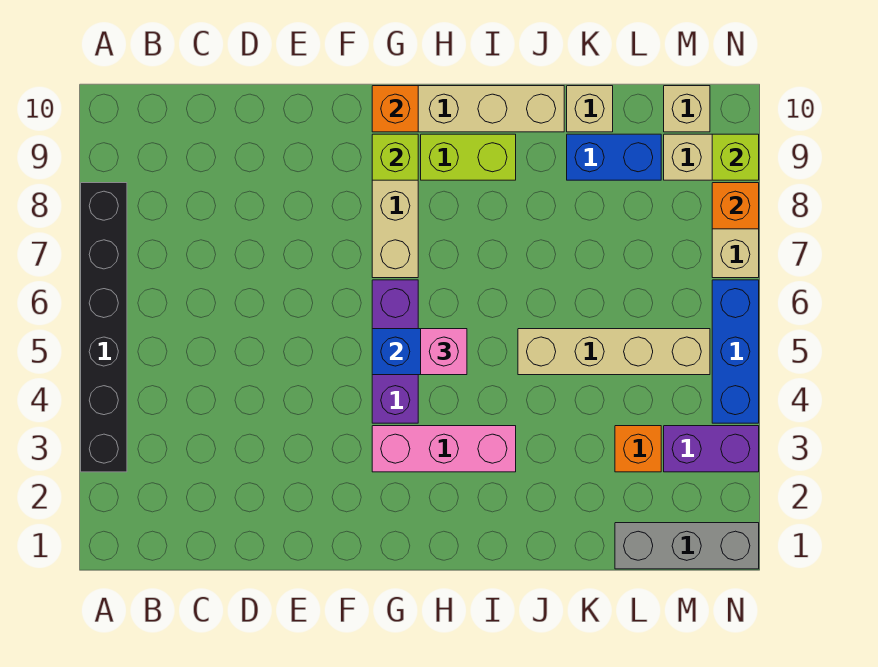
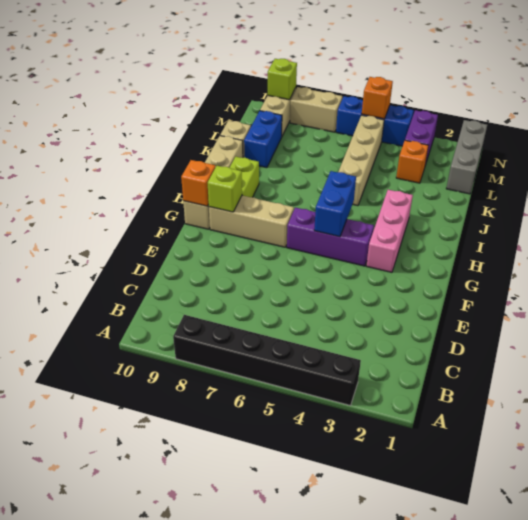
pink 1x1 brick [421,329,467,375] -> none
tan 1x1 brick [664,86,710,132] -> none
orange 1x1 brick [712,183,759,229] -> orange 1x1 brick moved to [362,77,393,119]

